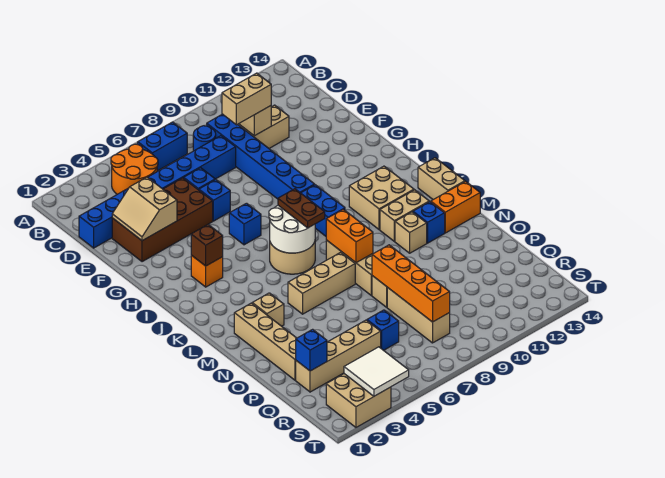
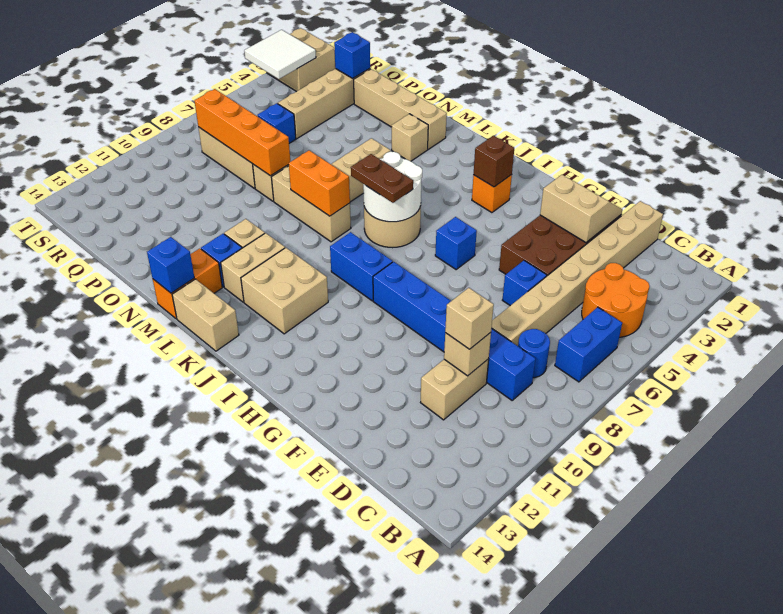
blue 1x8 brick [79,136,236,248] -> tan 1x8 brick [492,201,663,346]
tan 1x2 brick [222,73,271,125] -> tan 1x1 brick [445,288,494,349]
blue 1x1 brick [199,180,230,221] -> blue 1x1 brick moved to [147,237,194,293]

